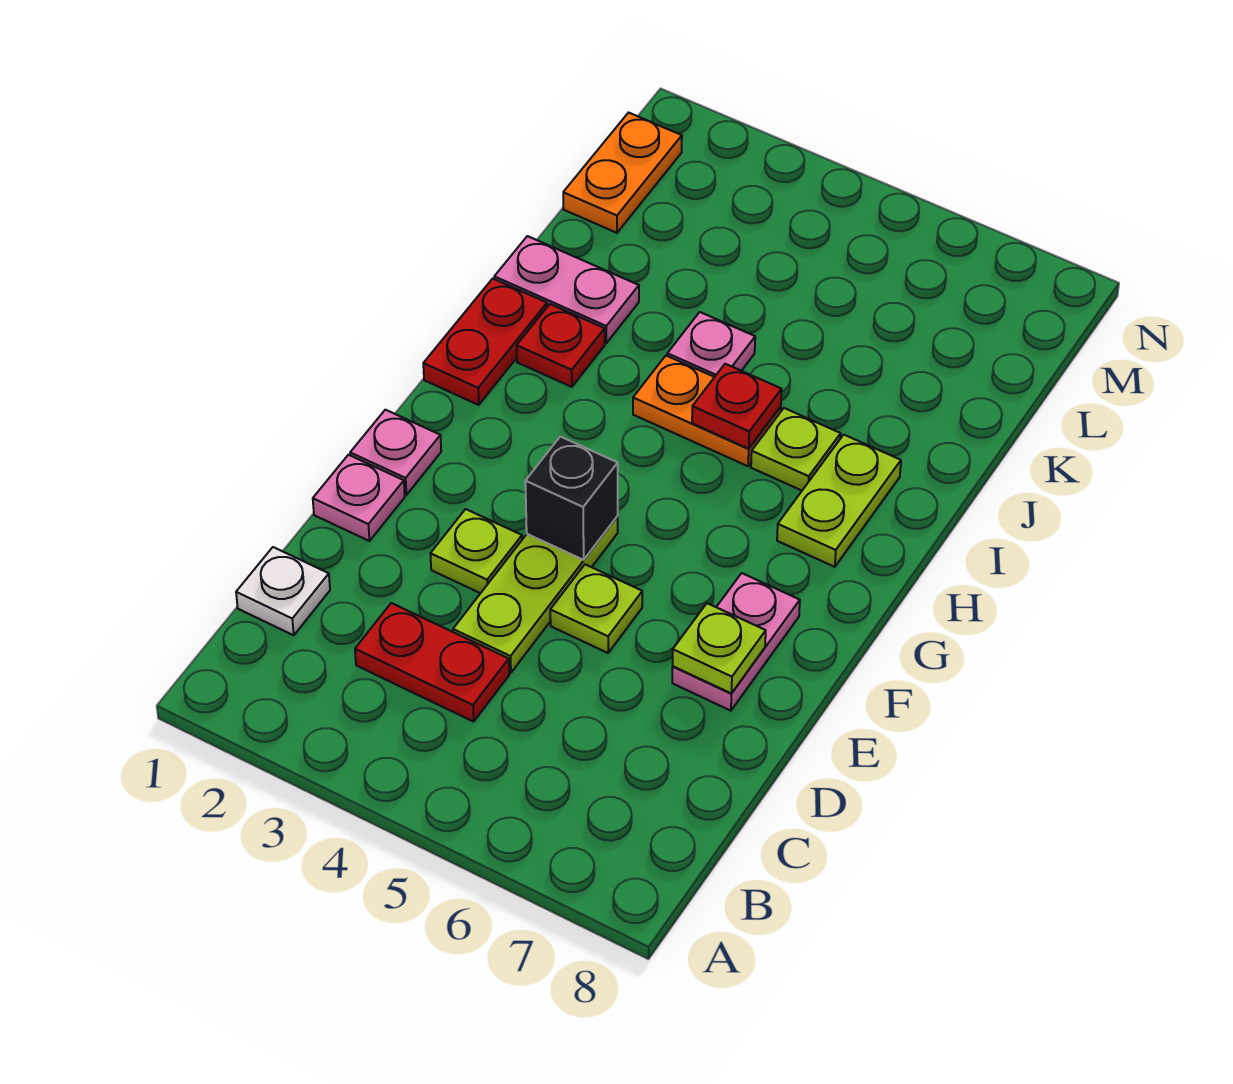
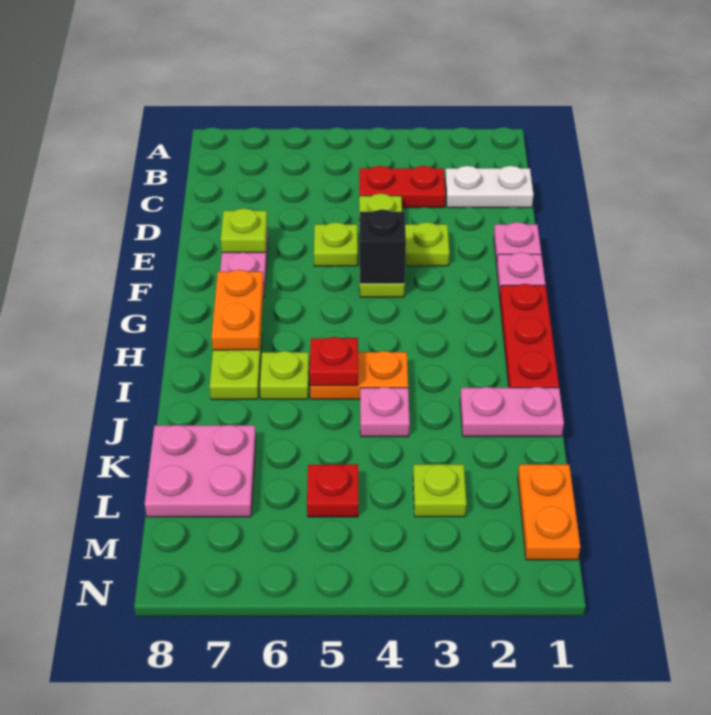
white 1x1 plate [236,547,330,635] -> white 1x2 plate [445,166,534,208]
none -> orange 1x2 plate [212,270,264,350]
red 1x2 plate [423,279,547,405] -> red 1x3 plate [500,284,559,388]
red 1x1 plate [517,304,605,387] -> red 1x1 plate moved to [307,464,358,517]
none -> pink 2x2 plate [145,425,256,517]
none -> lime 1x1 plate [413,464,466,517]

